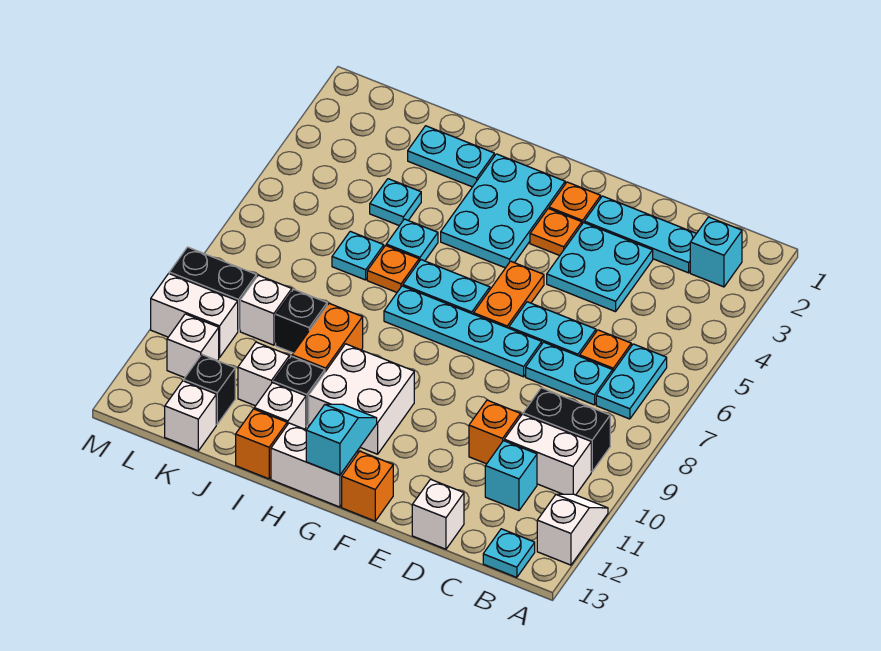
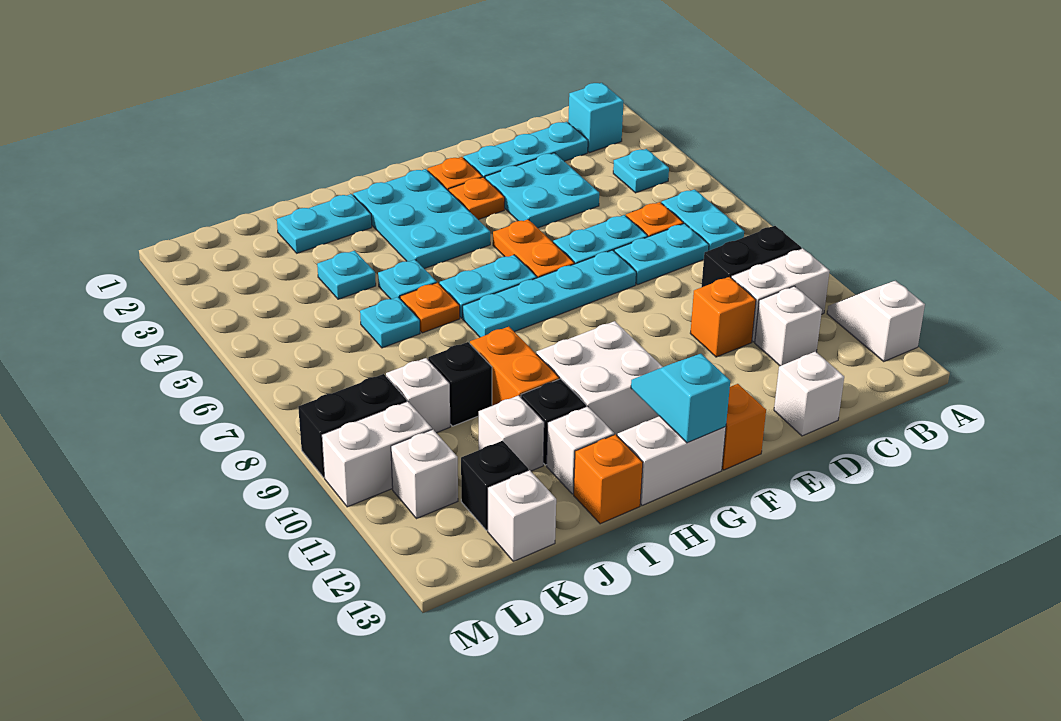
cyan 1x1 plate [483,529,535,577] -> cyan 1x1 plate moved to [613,149,669,193]
cyan 1x1 brick [485,441,537,510] -> white 1x1 brick [755,286,822,366]

